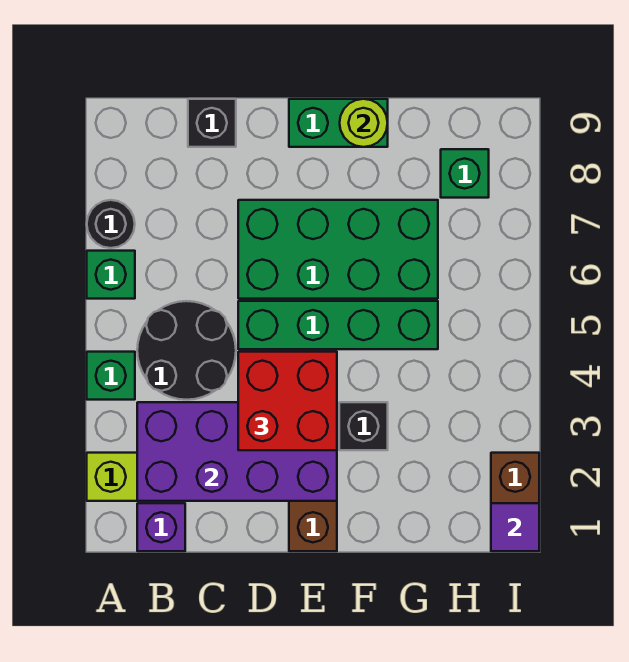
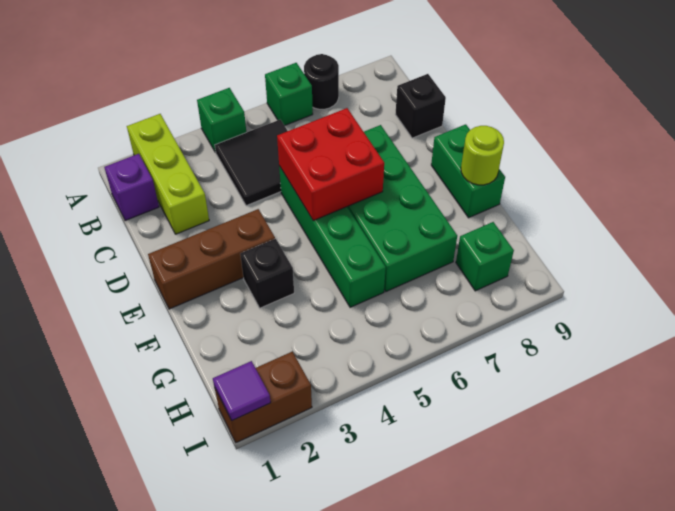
purple 2x4 brick [137,402,337,501] -> none
black 2x2 round brick [137,301,236,400] -> black 2x2 tile [215,120,287,206]
red 2x2 brick [238,352,337,450] -> red 2x2 brick moved to [277,108,384,221]

